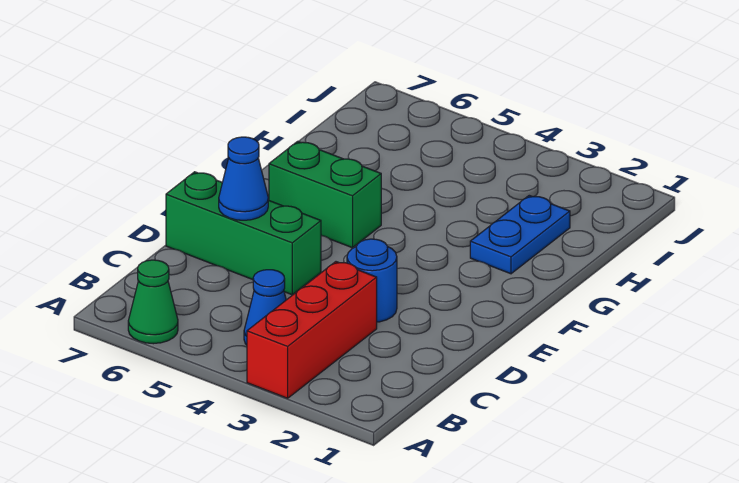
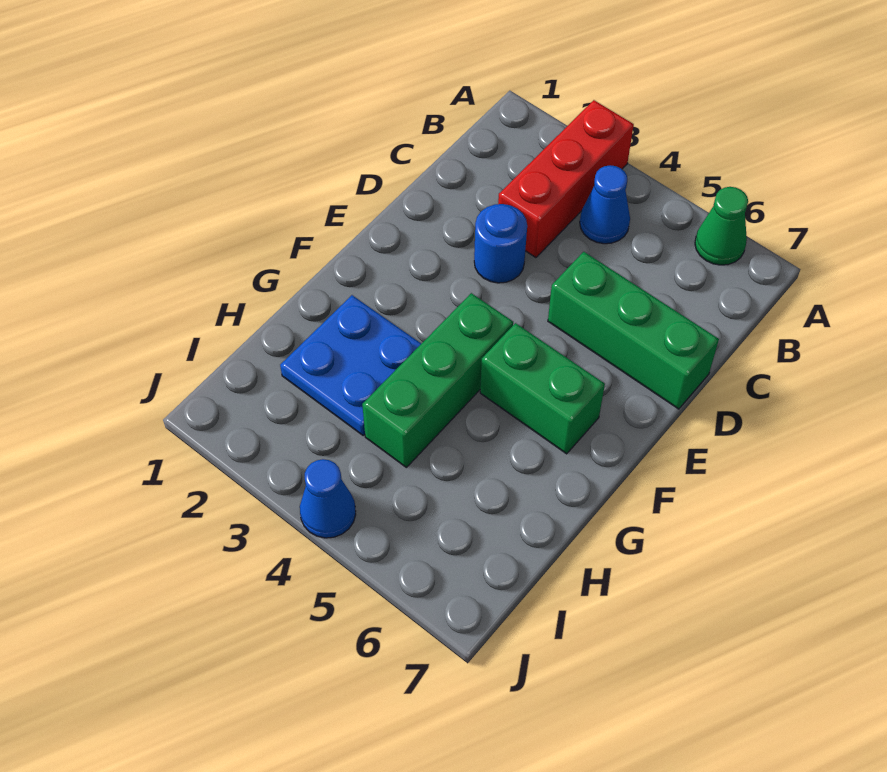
blue 1x1 cone [219,137,268,220] -> blue 1x1 cone moved to [300,459,356,538]
none -> green 1x3 brick [362,293,513,467]
blue 1x2 plate [470,195,570,274] -> blue 2x2 plate [280,295,421,435]

